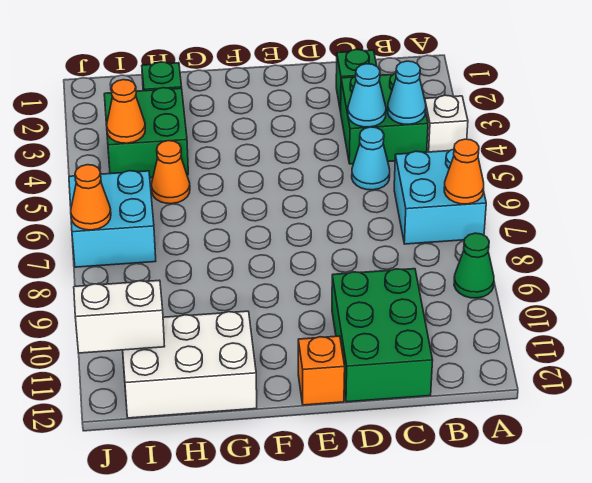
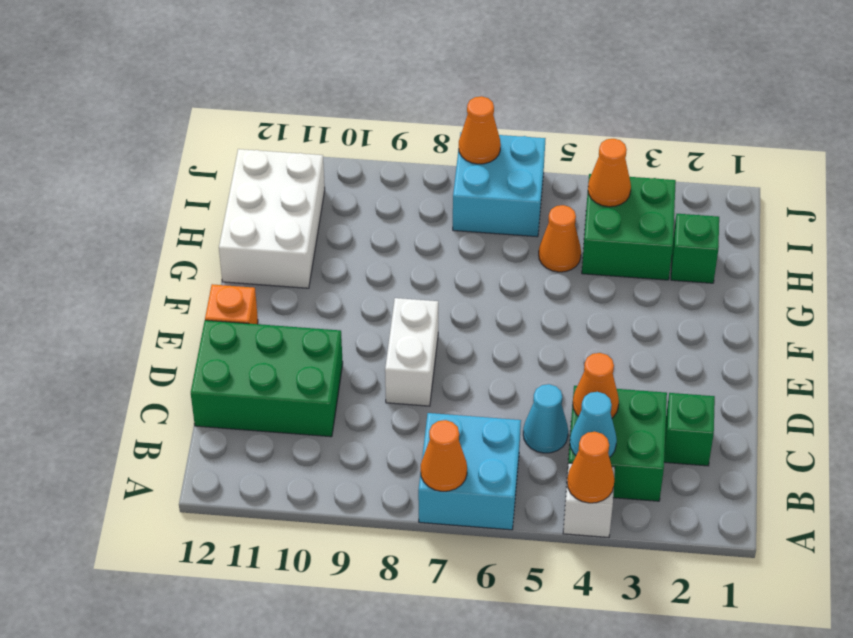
none -> orange 1x1 cone [567,432,614,503]
green 1x1 cone [454,233,494,298] -> none
cyan 1x1 cone [348,64,386,127] -> orange 1x1 cone [573,353,619,418]
white 1x2 brick [74,280,165,353] -> white 1x2 brick moved to [385,298,438,406]

